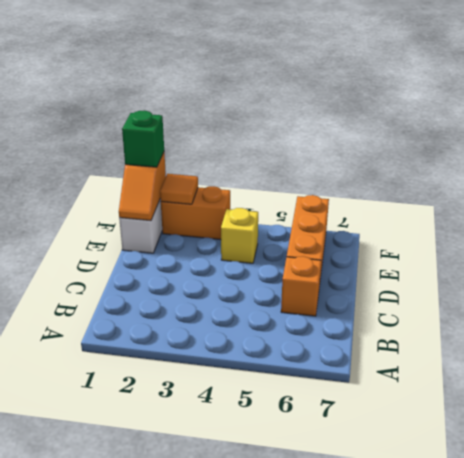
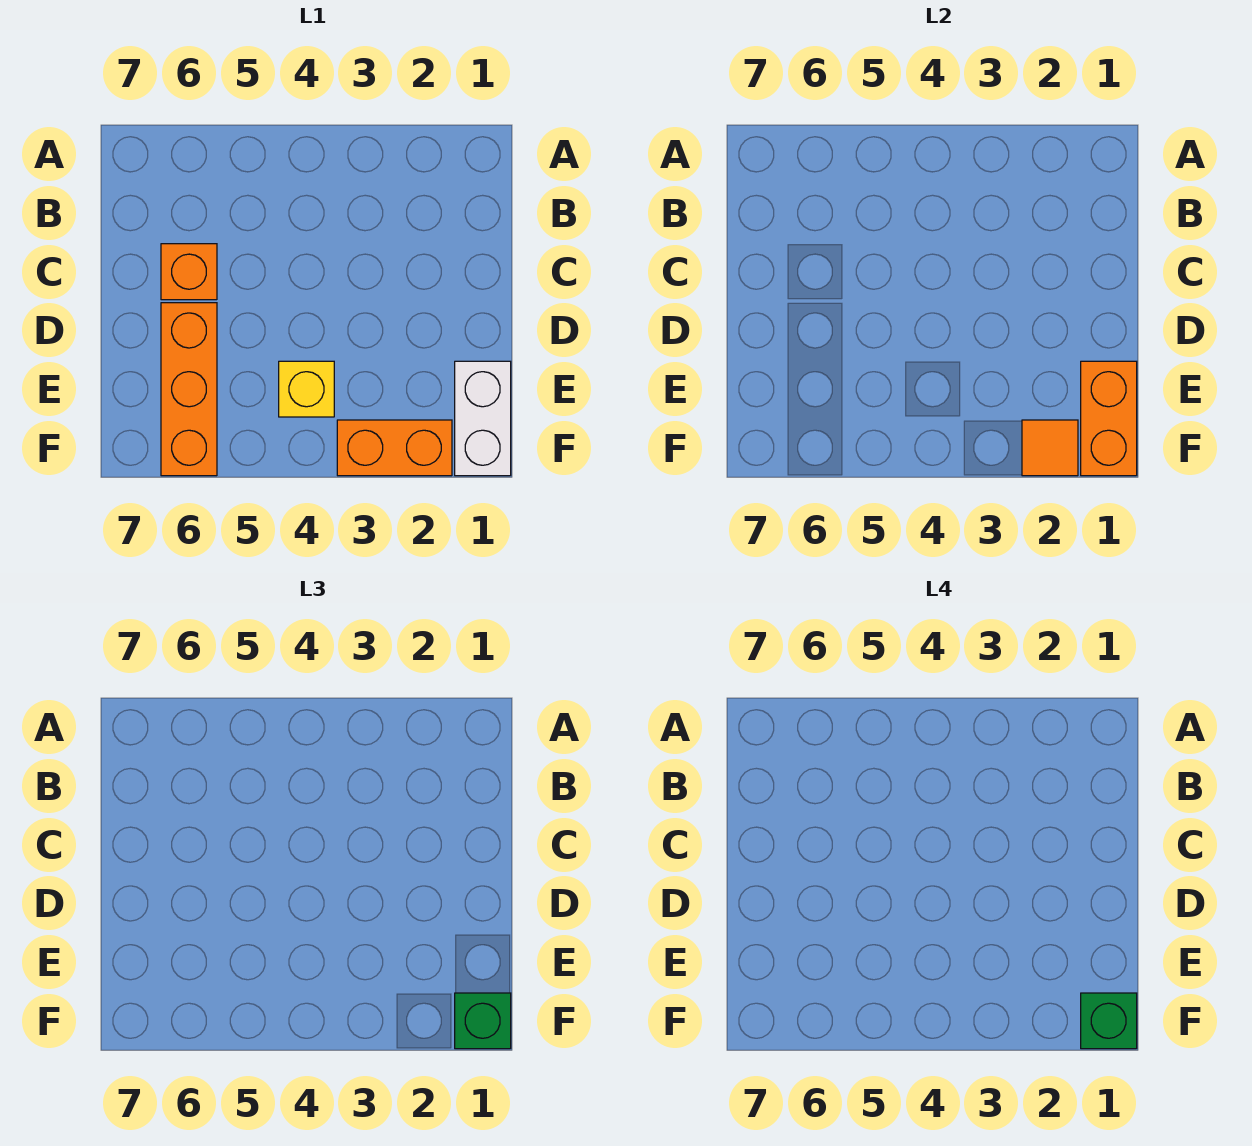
orange 1x2 slope [119,153,166,221] -> orange 1x2 brick [1081,361,1137,476]
none -> green 1x1 brick [1081,993,1137,1049]

